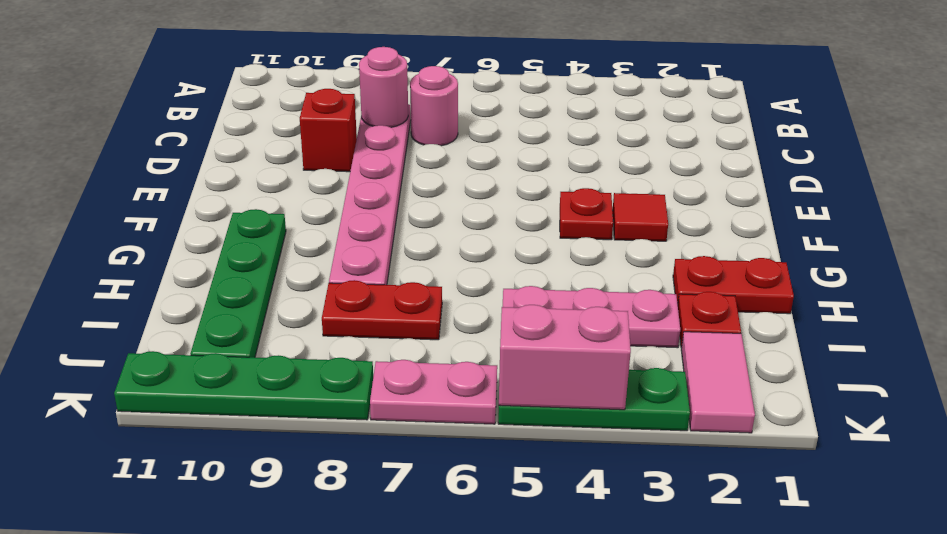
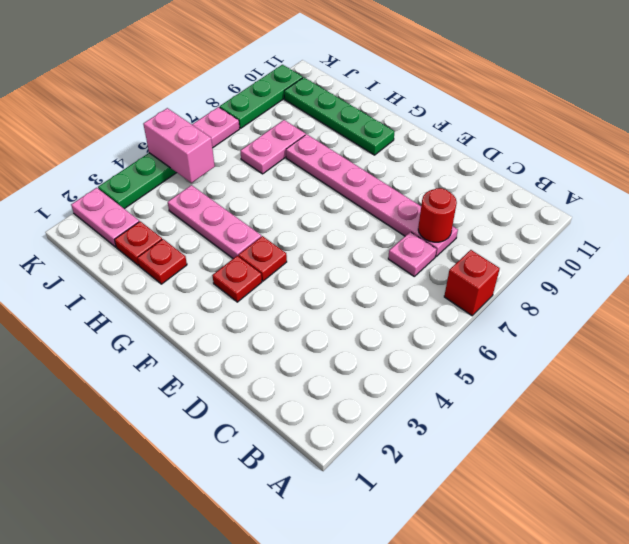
pink 1x1 round brick [410,66,458,146] -> pink 1x1 plate [388,232,437,276]
pink 1x1 round brick [359,47,408,127] -> red 1x1 round brick [418,188,457,242]
red 1x1 brick [300,89,357,172] -> red 1x1 brick moved to [444,250,500,316]
red 1x1 tile [613,193,668,241] -> red 1x1 plate [212,256,262,302]
red 1x2 plate [673,256,794,314] -> red 1x1 plate [137,239,187,284]
pink 1x3 plate [503,286,680,348] -> pink 1x3 plate turned to [168,185,261,259]
red 1x2 plate [322,280,442,340] -> pink 1x2 plate [240,120,306,174]
pink 1x2 tile [681,332,755,433] -> pink 1x2 plate [71,188,139,247]
pink 1x2 brick [499,305,631,410] -> pink 1x2 brick turned to [143,108,215,183]
green 1x4 plate [114,351,373,420] -> green 1x3 plate [220,65,303,128]

